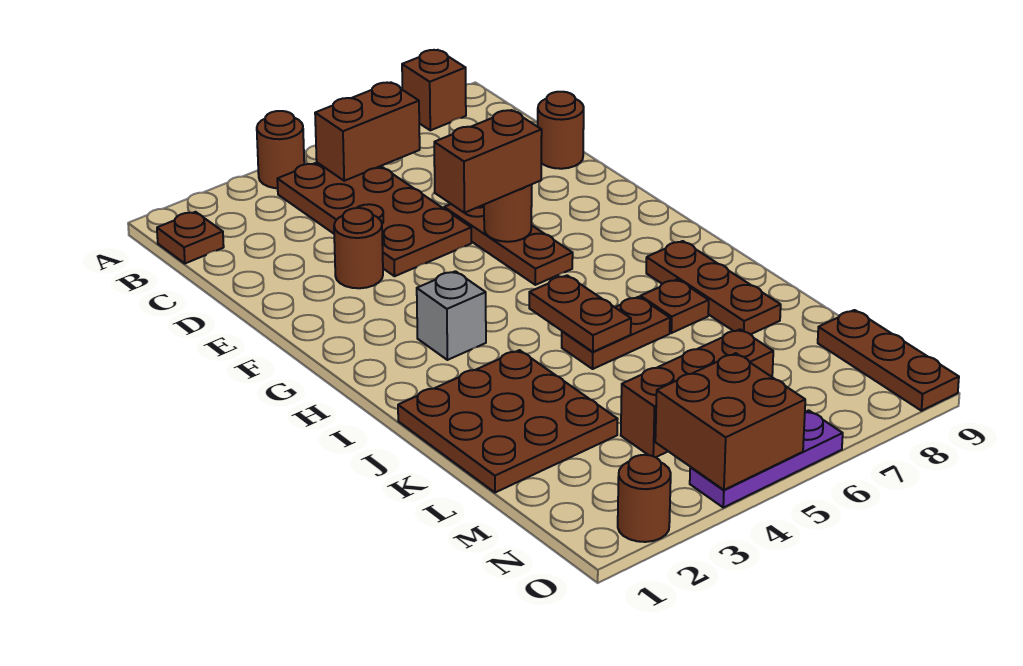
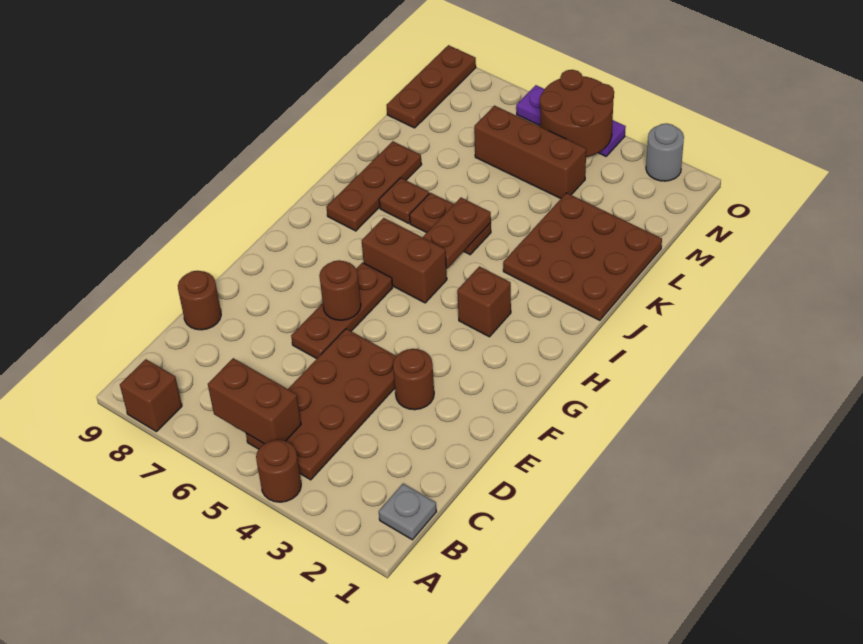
brown 1x1 plate [157,212,224,263] -> grey 1x1 plate [379,484,437,540]
brown 1x2 brick [434,110,542,213] -> brown 1x2 brick moved to [362,218,447,303]
grey 1x1 brick [417,271,486,360] -> brown 1x1 brick [457,266,511,337]
brown 2x2 brick [655,353,805,490] -> brown 2x2 round brick [540,70,614,157]
brown 1x1 round brick [618,455,671,542] -> grey 1x1 round brick [646,123,684,181]

